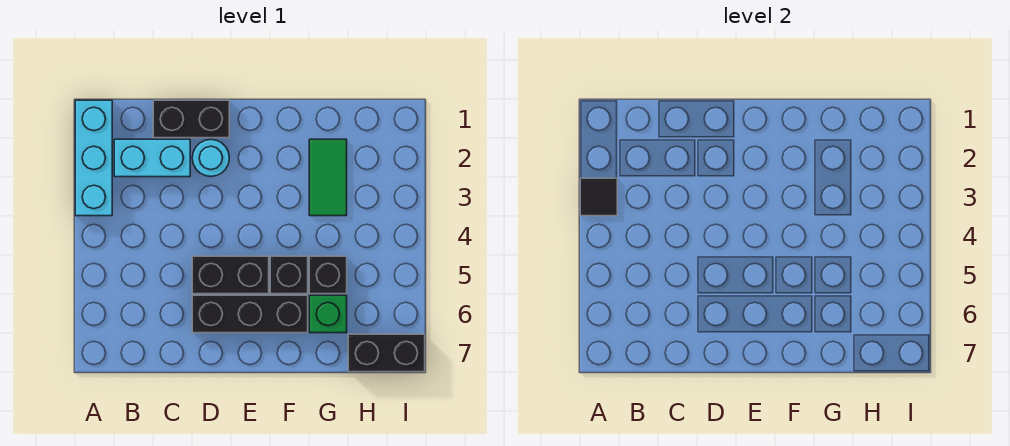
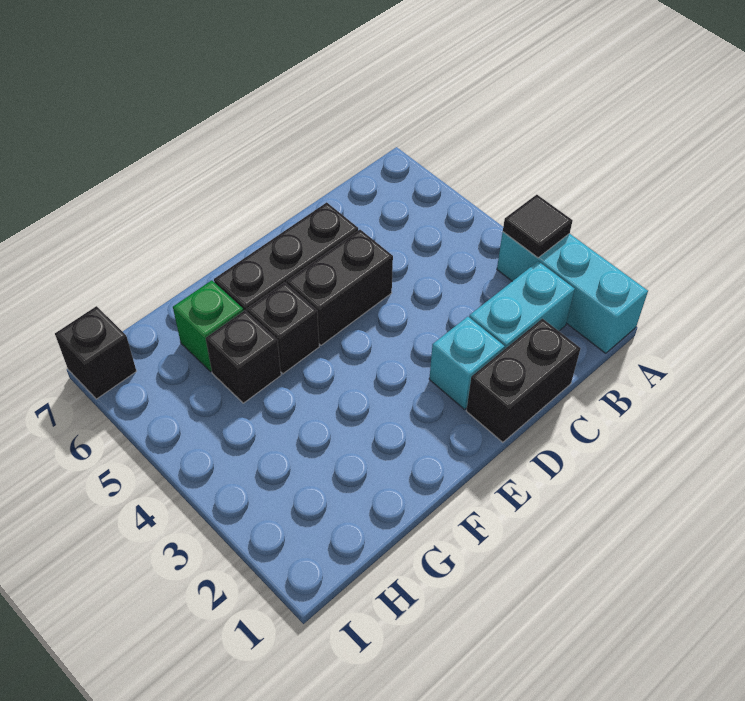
cyan 1x1 round brick [192,139,229,176] -> cyan 1x1 brick [429,317,505,409]
green 1x2 tile [309,139,347,216] -> none
black 1x2 brick [348,334,425,372] -> black 1x1 brick [55,306,136,399]

